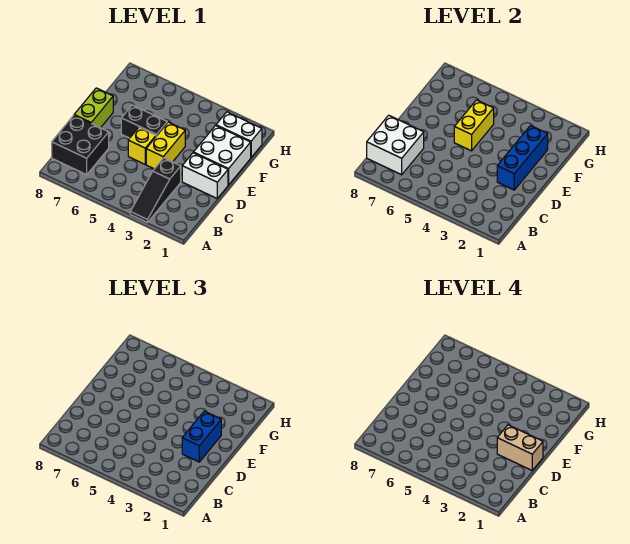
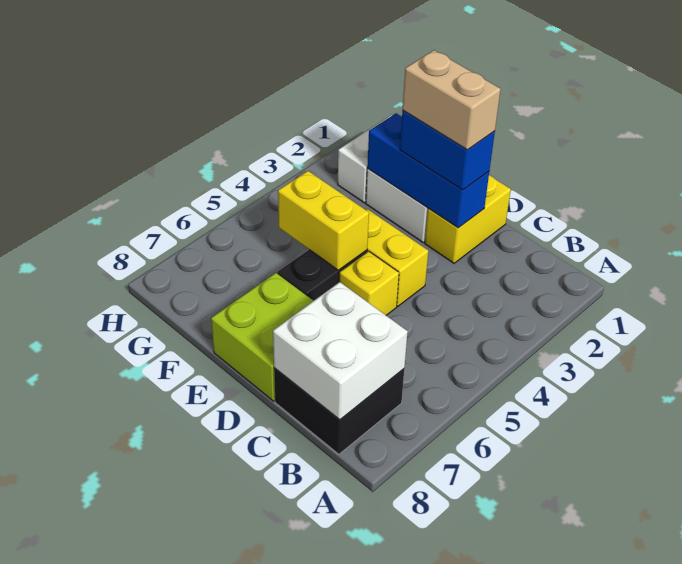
black 1x3 slope [130,158,181,222] -> none
white 1x2 brick [182,153,228,198] -> yellow 1x2 brick [425,175,511,263]
tan 1x2 brick [497,425,543,470] -> tan 1x2 brick turned to [403,50,501,150]
lime 1x2 brick [74,88,113,128] -> lime 2x2 brick [211,273,313,401]

